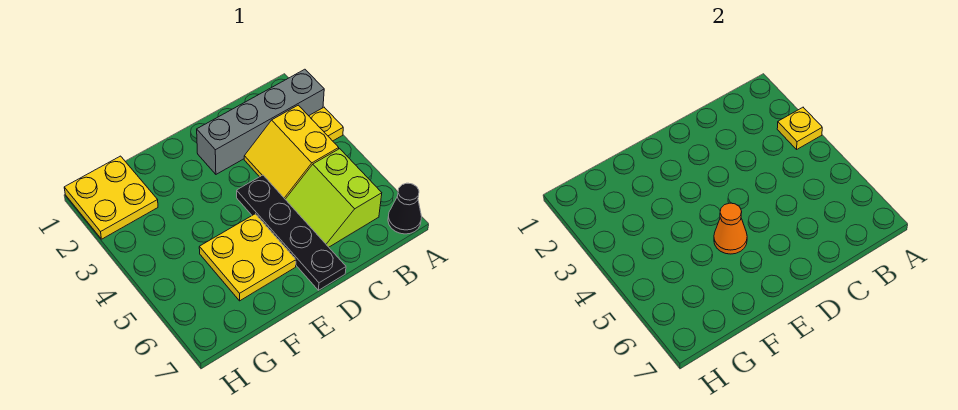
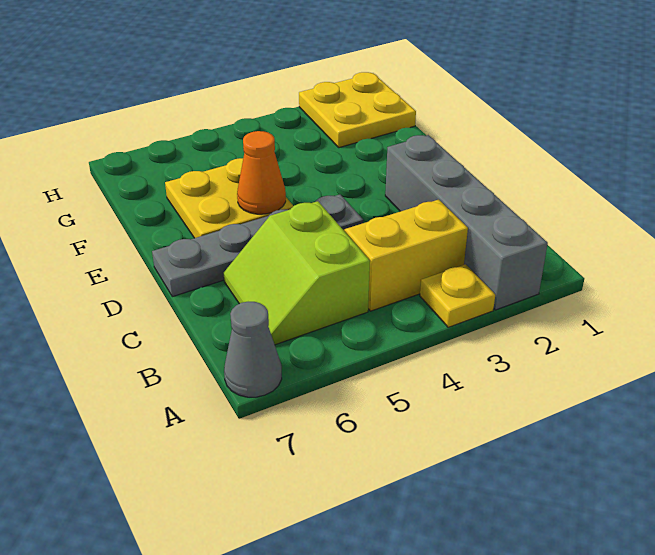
yellow 1x1 plate [777,107,822,149] -> none
black 1x1 cone [388,183,422,234] -> grey 1x1 cone [224,302,282,397]
lime 2x2 slope [285,149,382,247] -> lime 2x2 slope turned to [224,201,370,345]
black 1x4 plate [237,175,346,290] -> grey 1x4 plate [152,194,363,297]

